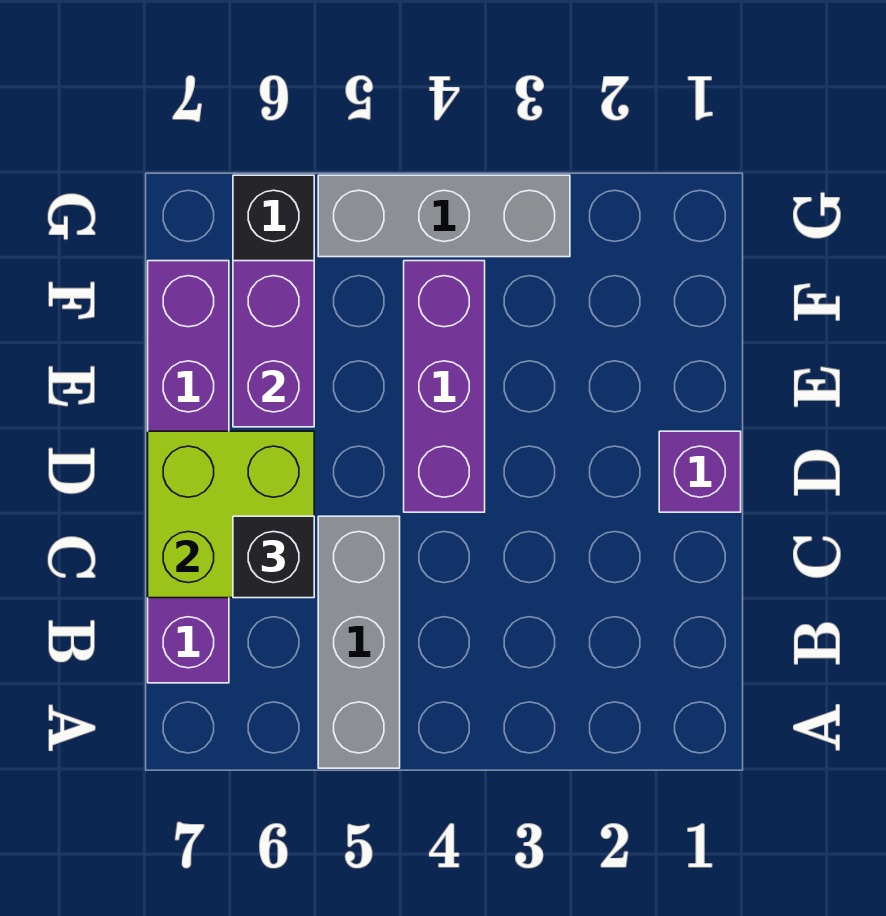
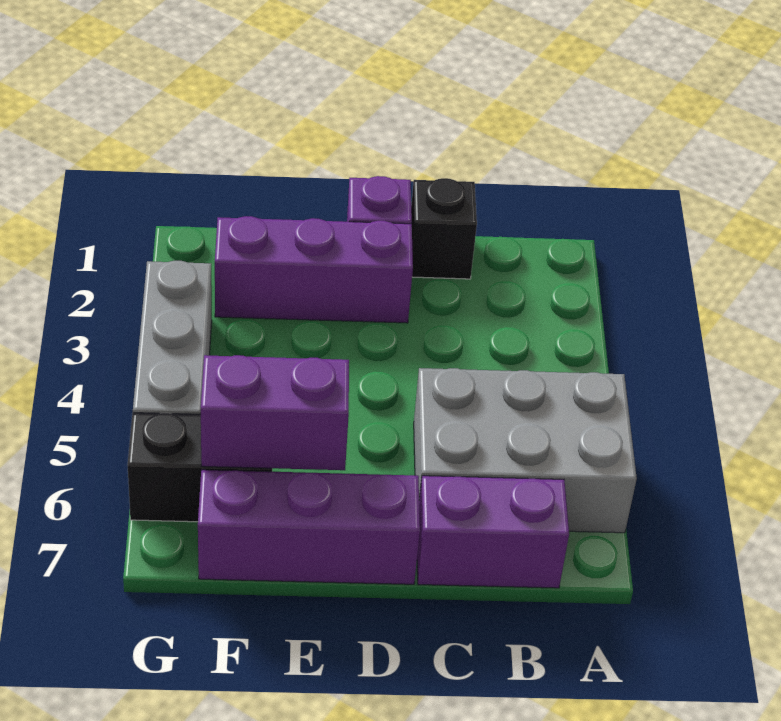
grey 1x3 brick [318,516,400,768] -> grey 2x3 brick [414,368,637,533]
lime 2x2 brick [148,431,314,598] -> none
black 1x1 brick [233,516,314,598] -> black 1x1 brick moved to [411,178,477,279]
purple 1x3 brick [404,261,485,512] -> purple 1x3 brick moved to [215,216,413,323]

